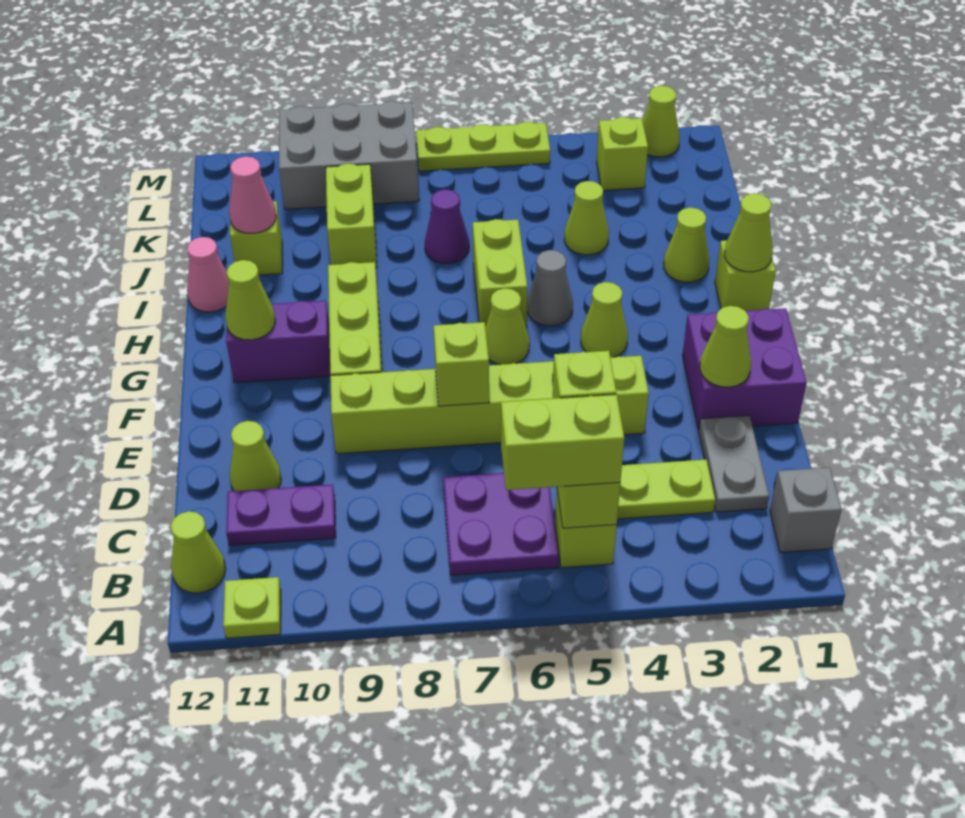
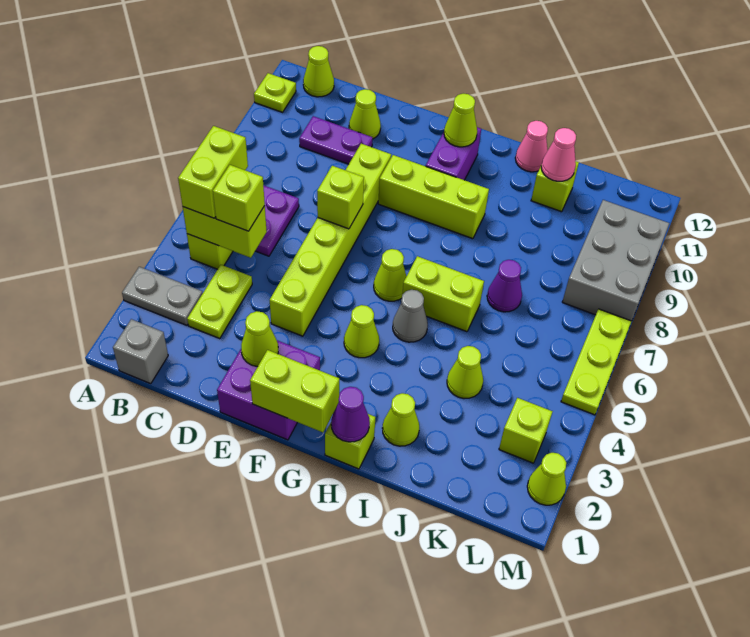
grey 1x2 plate [699,415,769,512] -> grey 1x2 plate moved to [122,267,203,325]
purple 1x2 plate [226,485,336,546] -> purple 1x2 plate turned to [299,116,373,164]
lime 1x1 cone [725,193,773,272] -> purple 1x1 cone [331,387,370,442]
lime 1x2 brick [326,163,377,268] -> lime 1x2 brick moved to [250,350,339,432]

